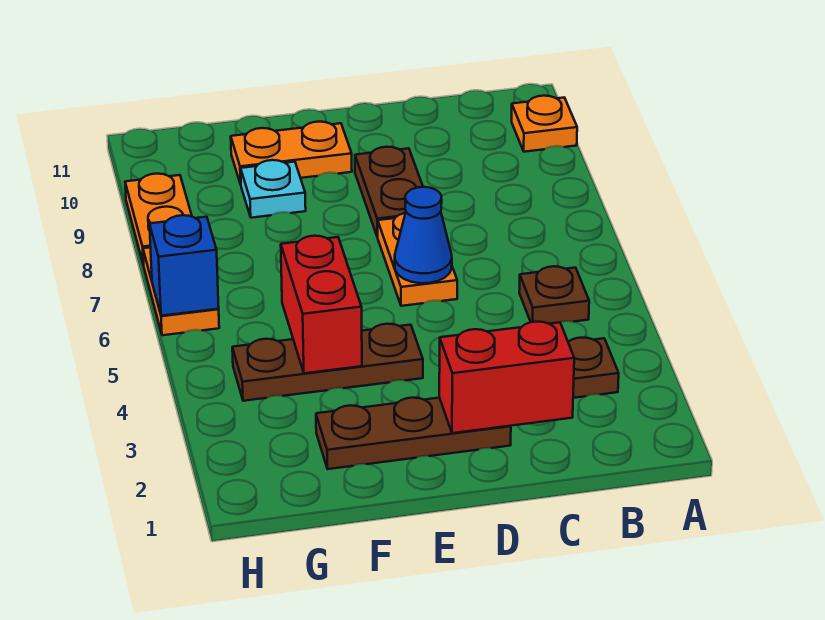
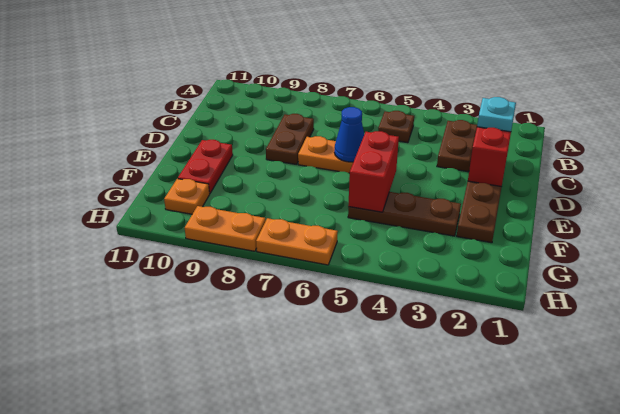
orange 1x1 plate [512,96,577,152] -> orange 1x1 plate moved to [164,179,210,214]
brown 1x2 plate [355,147,423,237] -> brown 1x2 plate turned to [266,114,314,165]
brown 1x3 plate [232,324,423,401] -> brown 1x3 plate turned to [348,192,461,236]
orange 1x2 plate [231,122,352,184] -> red 1x2 plate [178,140,233,194]
red 1x2 brick [281,236,362,373] -> red 1x2 brick turned to [348,131,399,212]
cyan 1x1 plate [241,160,306,218] -> cyan 1x1 plate moved to [477,97,516,132]
blue 1x1 brick [150,215,219,316] -> none

